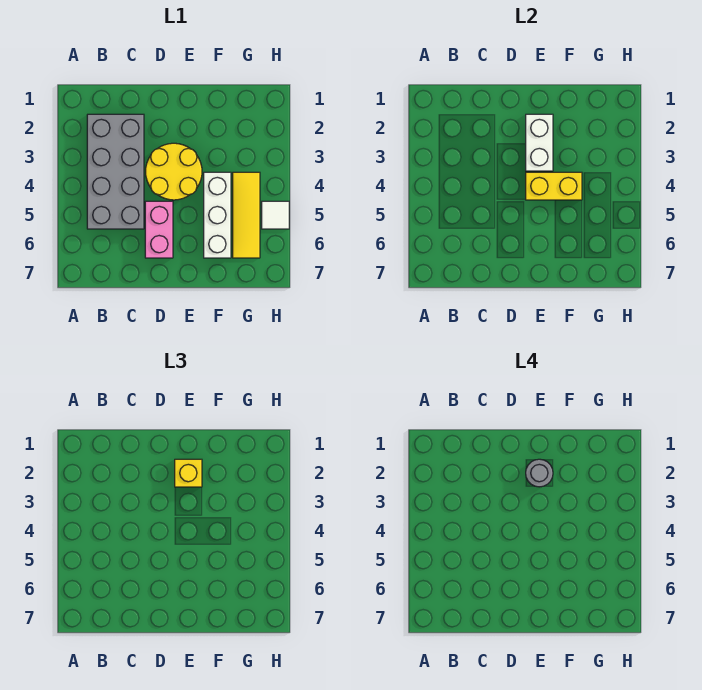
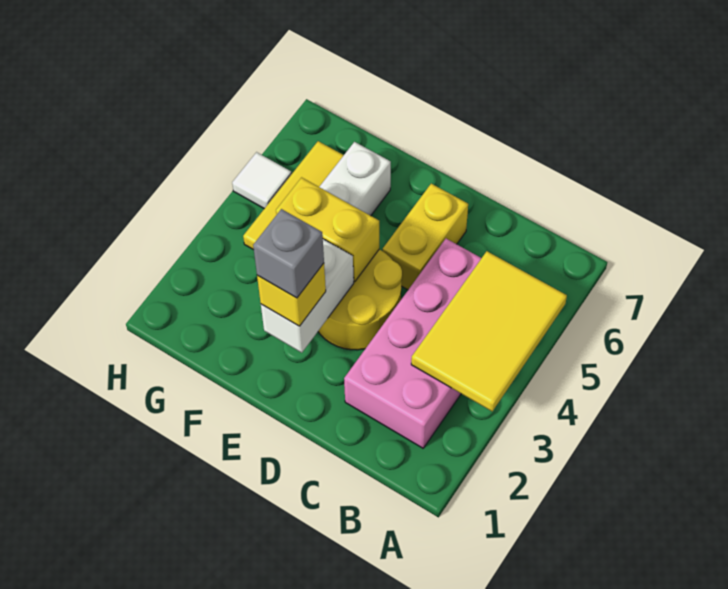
none -> yellow 2x3 tile [411,251,567,411]
grey 2x4 brick [87,114,144,229] -> pink 2x4 brick [344,239,481,448]
pink 1x2 brick [145,201,173,258] -> yellow 1x2 brick [383,184,468,290]
grey 1x1 round brick [526,459,553,487] -> grey 1x1 brick [253,209,324,298]

